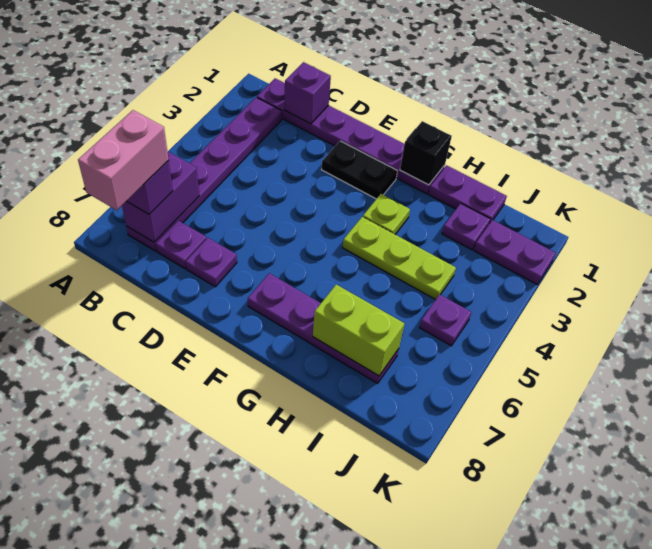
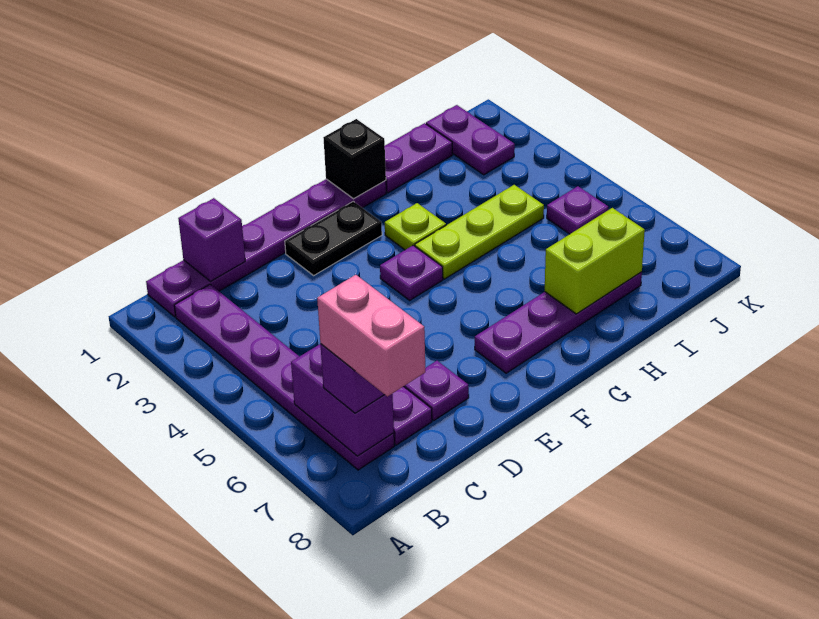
purple 1x1 plate [442,203,490,250] -> purple 1x1 plate moved to [380,245,443,300]
purple 1x2 plate [474,220,556,285] -> purple 1x2 plate turned to [426,105,515,175]

